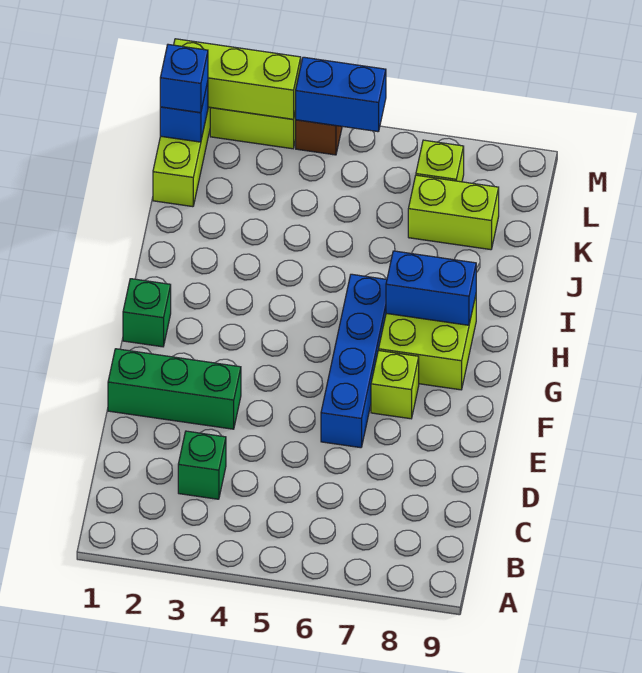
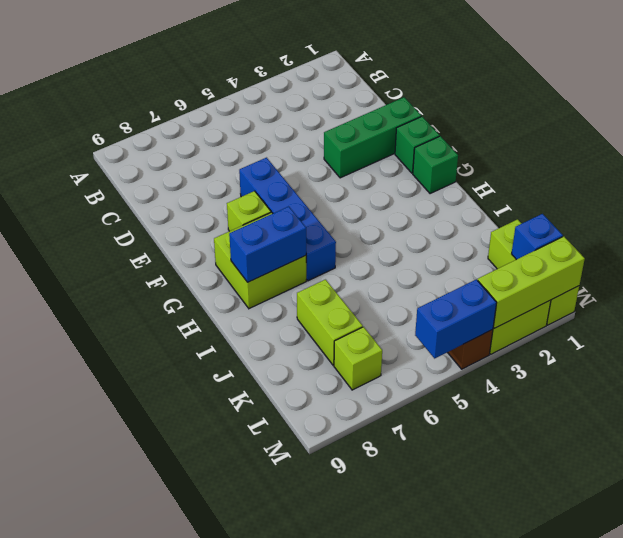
green 1x1 brick [178,431,226,499] -> green 1x1 brick moved to [395,117,440,173]
lime 1x2 brick [408,175,499,250] -> lime 1x2 brick turned to [297,280,363,365]
blue 1x1 brick [160,44,208,113] -> none

